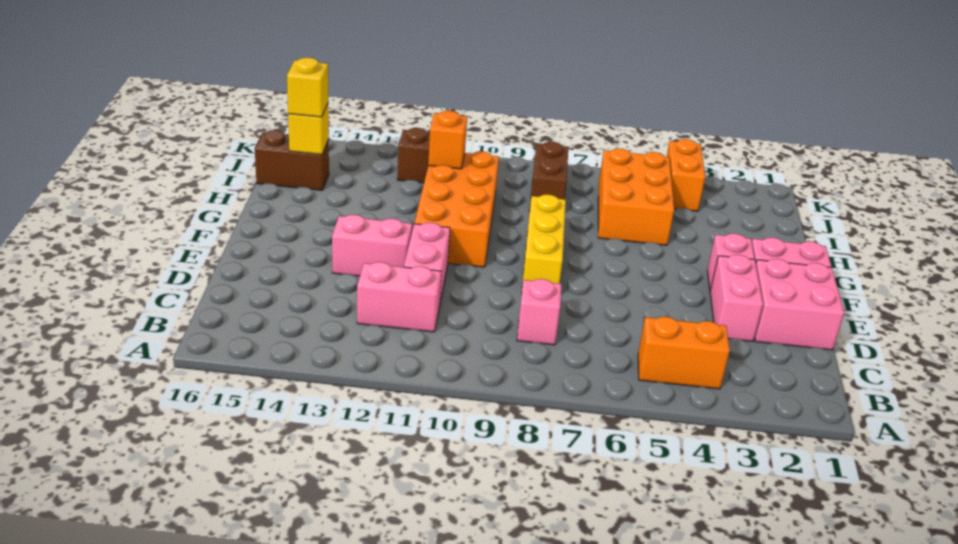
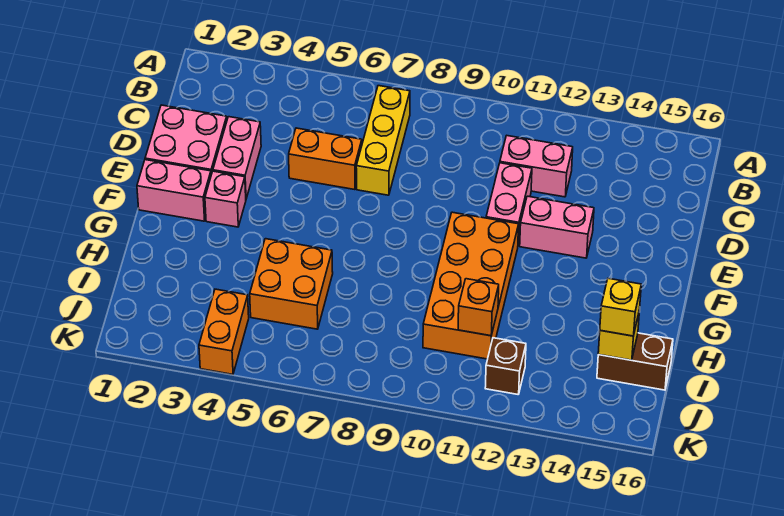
orange 1x2 brick [638,317,730,389] -> orange 1x2 brick moved to [289,128,362,190]
pink 1x1 brick [517,279,561,345] -> none
yellow 1x3 brick [522,195,566,287] -> yellow 1x3 brick moved to [356,86,410,195]
orange 2x3 brick [598,149,674,245] -> orange 2x2 brick [250,239,333,329]
brown 1x2 brick [530,142,568,204] -> none

